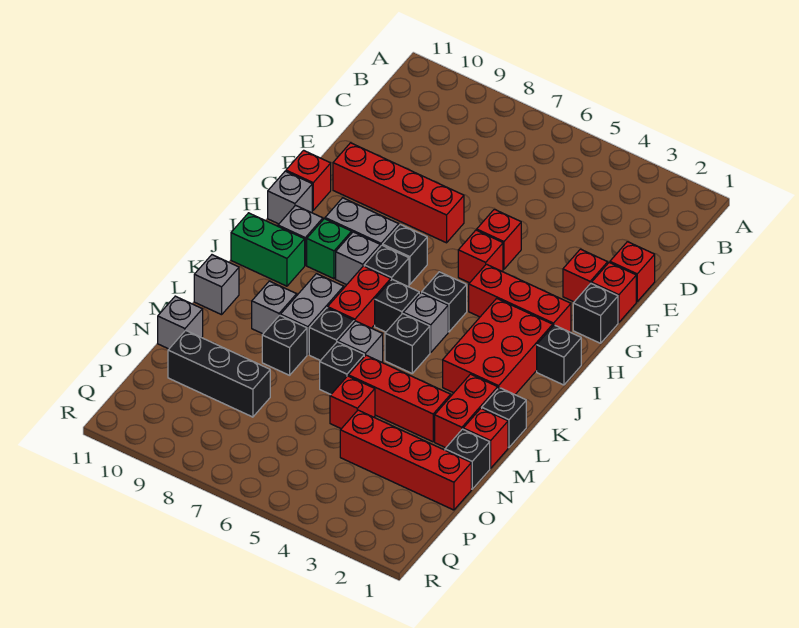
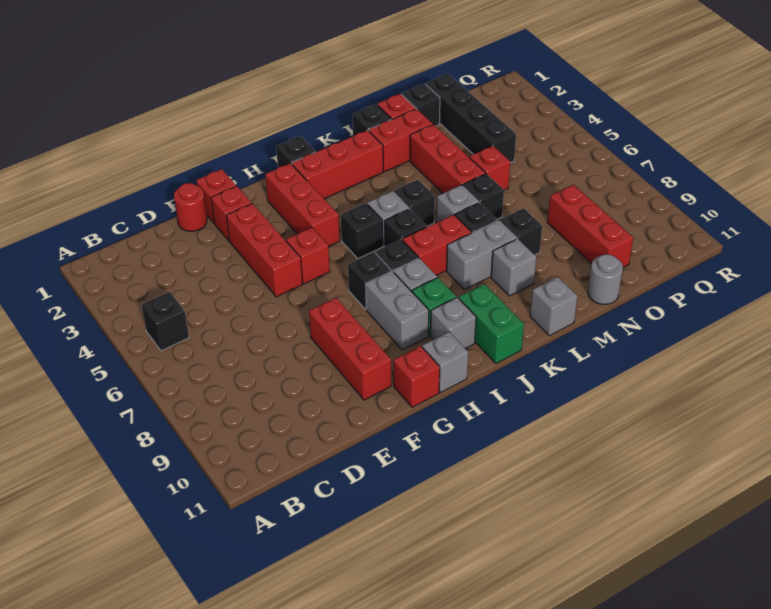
red 1x1 brick [610,242,655,302] -> red 1x1 round brick [174,183,207,231]
red 1x1 brick [477,209,521,269] -> red 1x3 brick [226,204,303,297]
red 1x4 brick [333,143,464,243] -> red 1x3 brick [309,298,391,400]
black 1x1 brick [573,283,618,343] -> black 1x1 brick moved to [142,292,189,351]
red 2x3 brick [443,298,553,395] -> red 1x3 brick [292,130,383,199]
grey 1x1 brick [158,296,203,349] -> grey 1x1 round brick [588,254,623,304]
red 1x4 brick [340,410,471,510] -> black 1x4 brick [425,74,516,163]
black 1x3 brick [168,330,270,417] -> red 1x3 brick [547,185,633,267]

